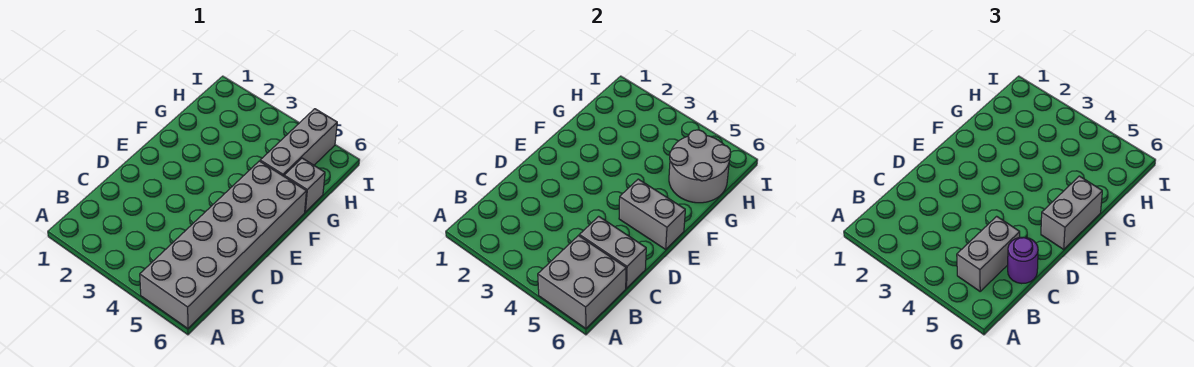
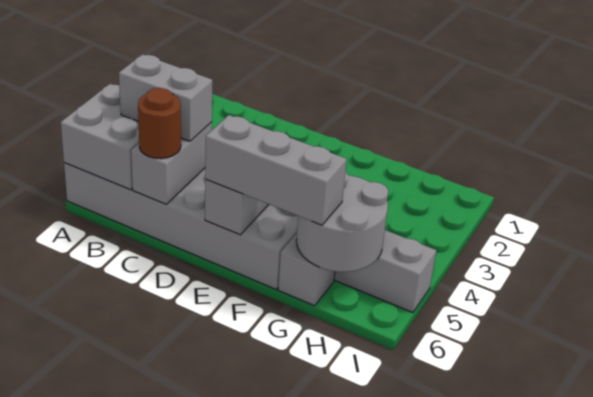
purple 1x1 round brick [1008,237,1038,284] -> brown 1x1 round brick [138,88,181,159]
grey 1x2 brick [1041,176,1102,249] -> grey 1x3 brick [205,115,347,225]

